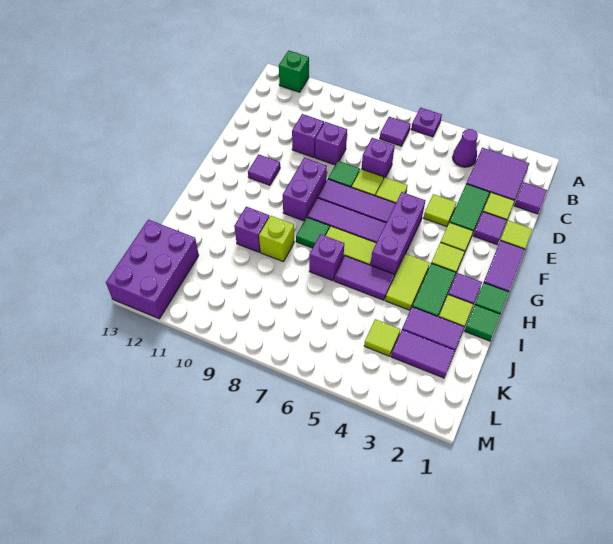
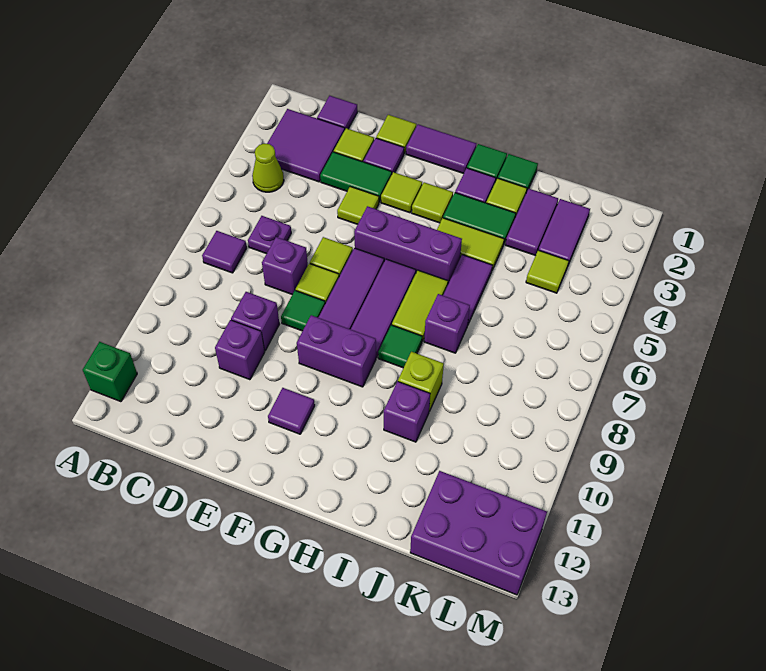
purple 1x1 plate [411,108,442,137] -> purple 1x1 plate moved to [248,216,291,254]
purple 1x1 cone [453,129,478,167] -> lime 1x1 cone [252,144,284,192]

